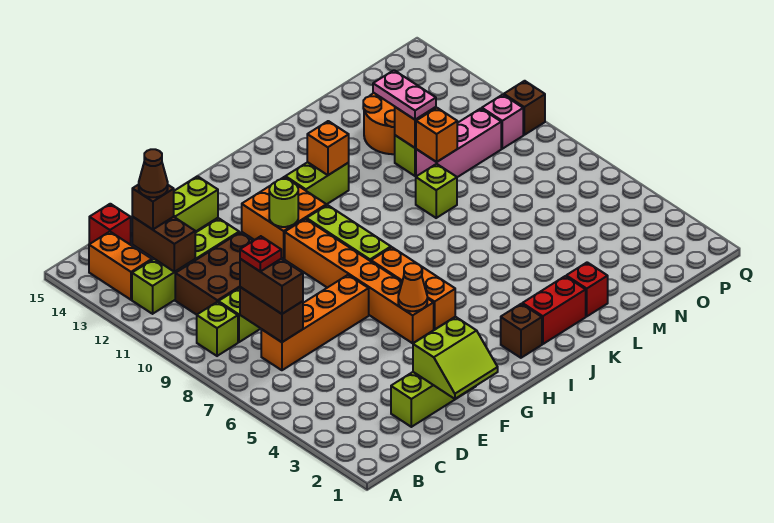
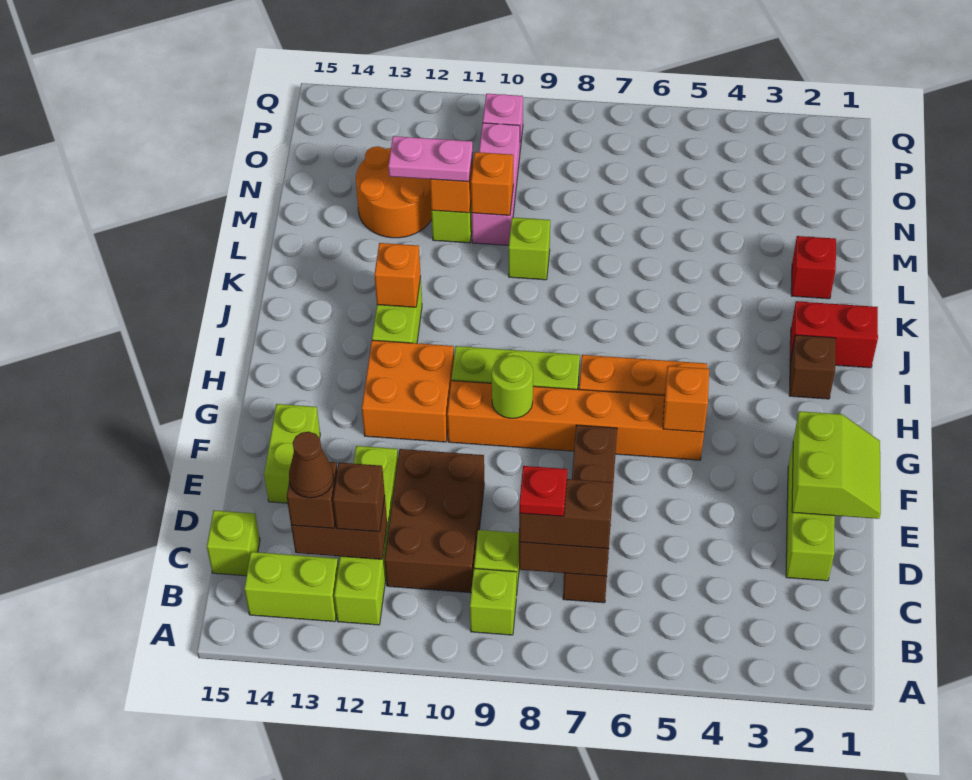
orange 1x2 brick [89,232,152,300] -> lime 1x2 brick [244,552,338,622]
orange 1x4 brick [261,275,369,370] -> brown 1x4 brick [563,425,617,603]
red 1x1 brick [89,204,131,245] -> lime 1x1 brick [207,510,260,576]
orange 1x1 cone [398,263,427,311] -> orange 1x1 brick [663,366,709,432]
lime 1x1 round brick [269,179,298,227] -> lime 1x1 round brick moved to [492,355,533,418]
red 1x2 brick [522,276,586,344] -> red 1x2 brick turned to [790,301,878,368]
brown 1x1 brick [504,81,545,135] -> brown 1x1 brick moved to [333,463,385,532]

